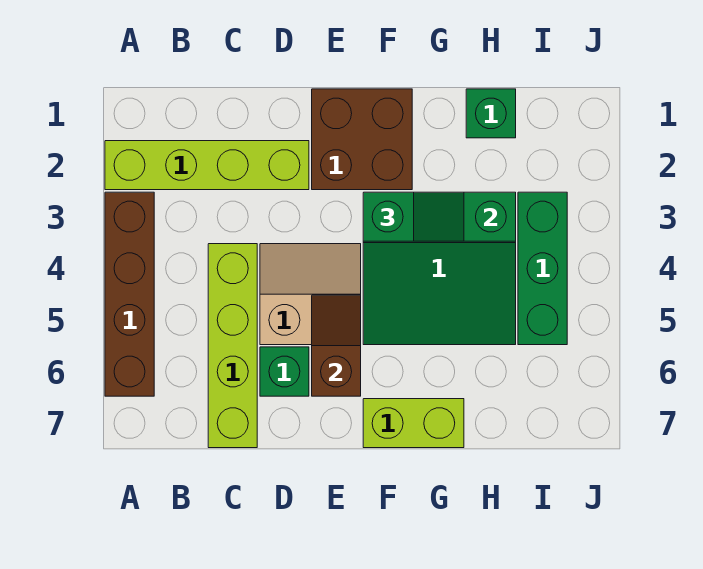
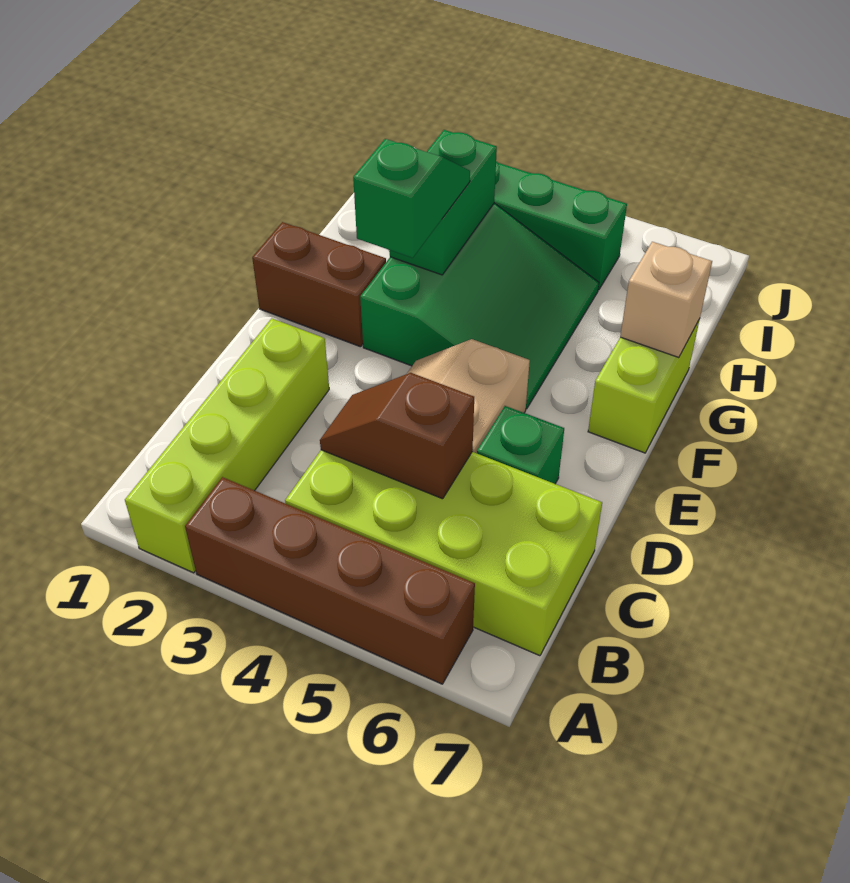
lime 1x4 brick [208,244,257,448] -> lime 2x4 brick [285,450,602,656]
brown 2x2 brick [312,89,412,190] -> brown 1x2 brick [252,222,386,347]
brown 1x2 slope [312,295,361,396] -> brown 1x2 slope moved to [320,373,474,499]
none -> tan 1x1 brick [620,242,712,358]
green 1x1 brick [466,89,516,138] -> none

